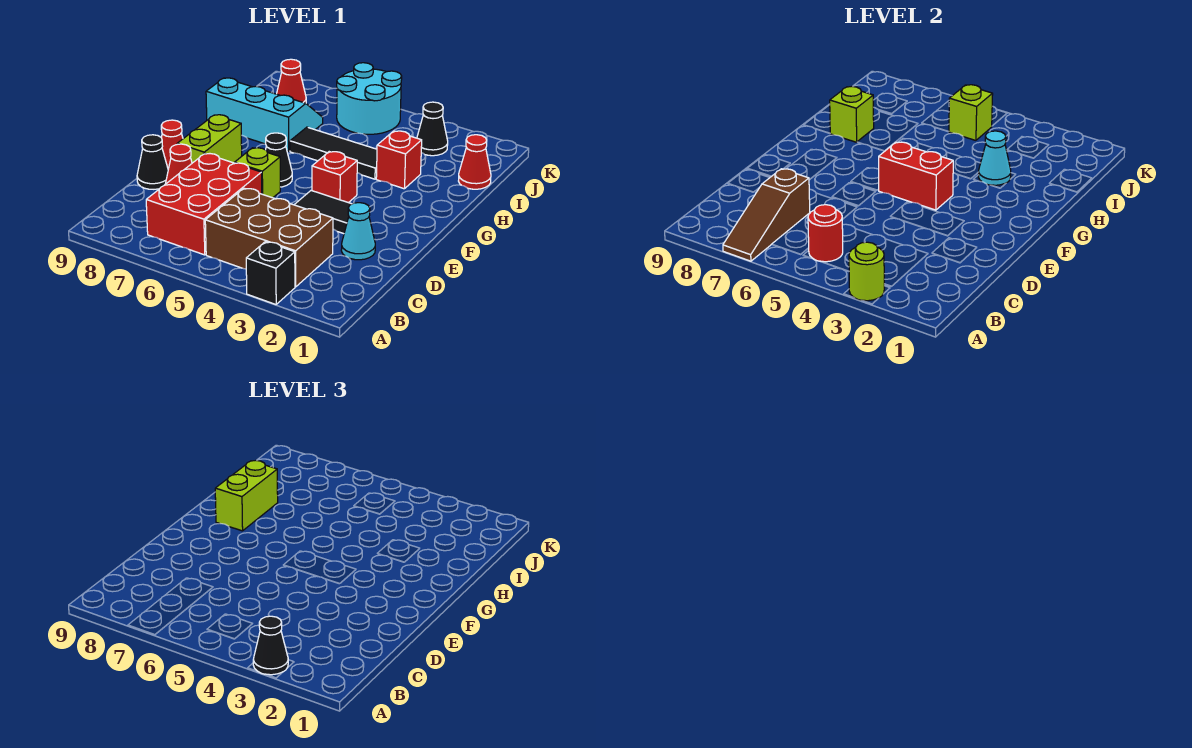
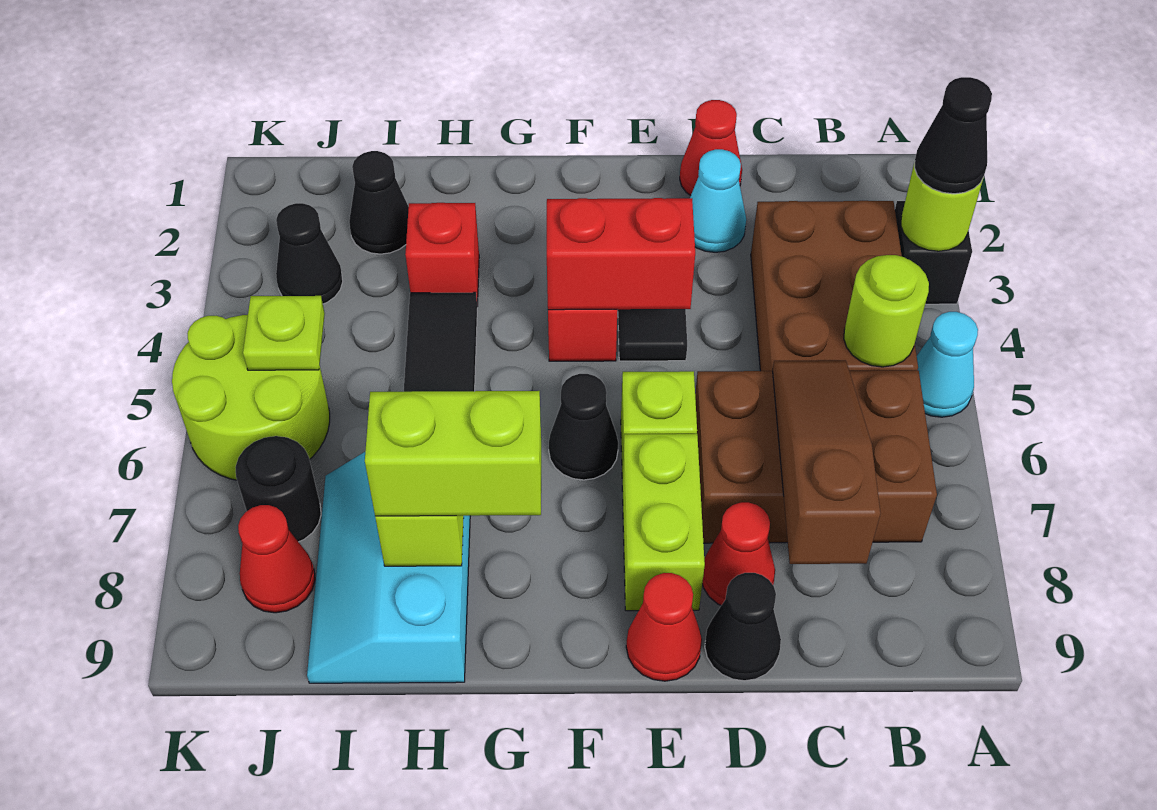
brown 1x3 slope [723,169,810,261] -> brown 1x3 slope turned to [773,360,880,564]
red 1x1 round brick [808,205,843,262] -> lime 1x1 round brick [844,255,929,367]
red 2x3 brick [146,154,262,255] -> brown 2x3 brick [695,370,937,543]
lime 1x2 brick [177,115,242,163] -> lime 1x2 brick turned to [622,434,705,611]
red 1x2 brick [879,142,953,210] -> red 1x2 brick turned to [547,198,695,310]
cyan 1x1 cone [979,131,1011,185] -> cyan 1x1 cone moved to [917,312,978,417]
red 1x1 cone [459,135,491,189] -> red 1x1 cone moved to [680,100,742,196]
none -> black 1x1 cone [349,151,409,254]
cyan 2x2 round brick [337,63,402,134] -> lime 2x2 round brick [172,315,330,480]
lime 1x1 brick [949,85,993,140] -> lime 1x1 plate [243,296,325,370]
none -> black 1x1 round brick [235,436,321,542]

